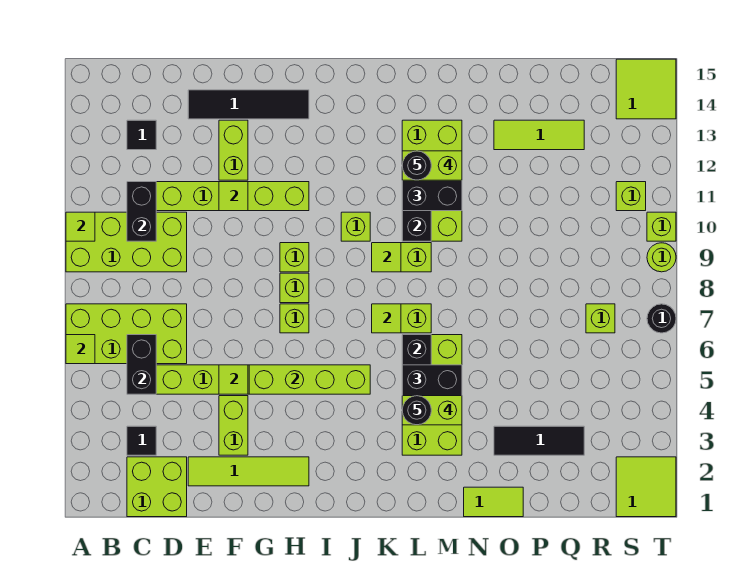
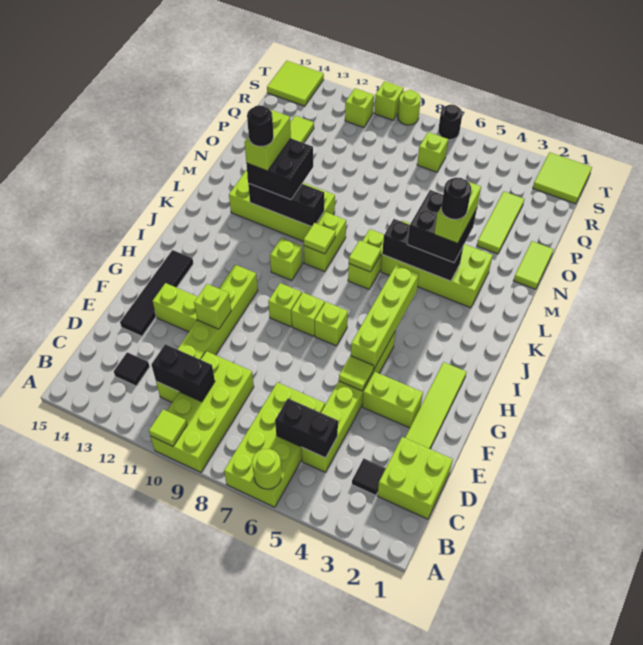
lime 1x1 tile [66,335,95,364] -> lime 1x1 round brick [252,449,281,489]
lime 1x1 tile [219,182,248,211] -> lime 1x1 brick [194,284,231,329]
black 1x3 tile [494,426,584,455] -> lime 1x3 tile [477,192,524,254]

